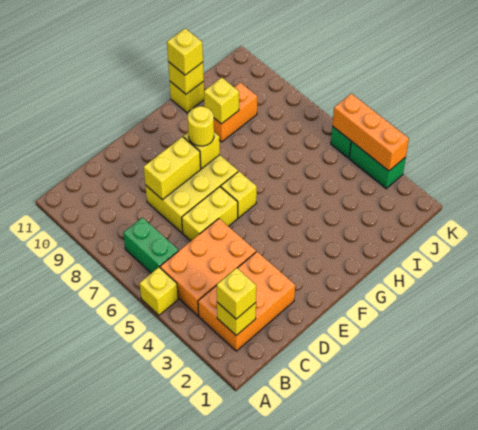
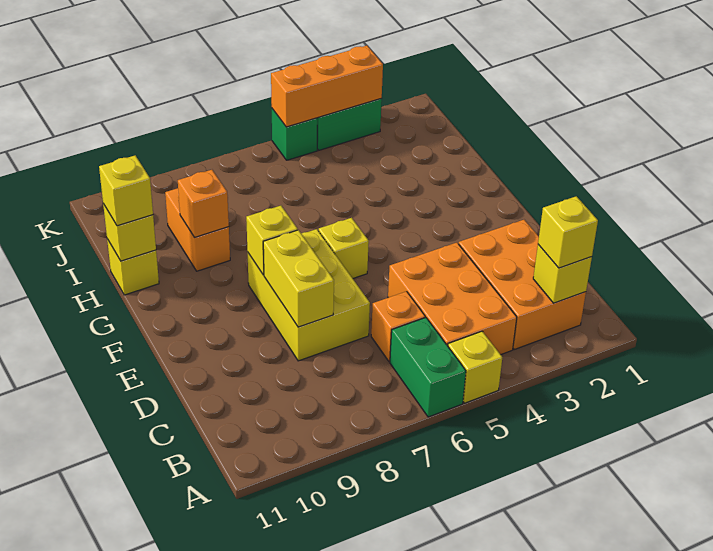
green 1x2 brick [123,218,178,273] -> green 1x2 brick turned to [390,318,466,417]
none -> orange 1x1 brick [371,291,425,362]
yellow 1x2 brick [182,187,238,241] -> none
yellow 1x1 round brick [188,106,214,146] -> none
yellow 1x1 brick [204,78,239,124] -> orange 1x1 brick [178,170,229,237]

